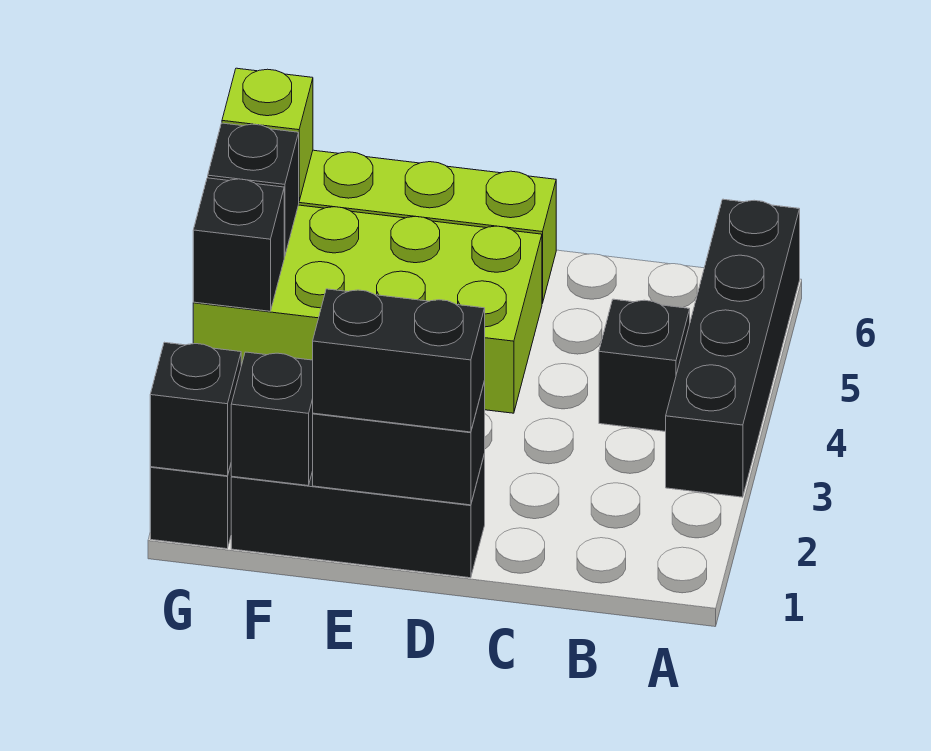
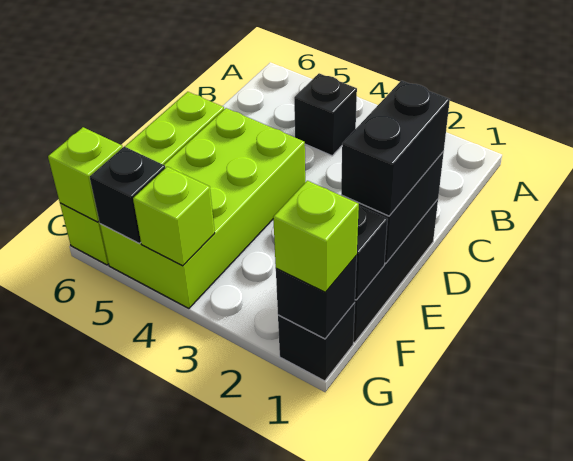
black 1x4 brick [666,199,800,497] -> none
none -> lime 1x1 brick [273,181,359,292]
black 1x1 brick [193,178,284,311] -> lime 1x1 brick [133,167,215,266]

